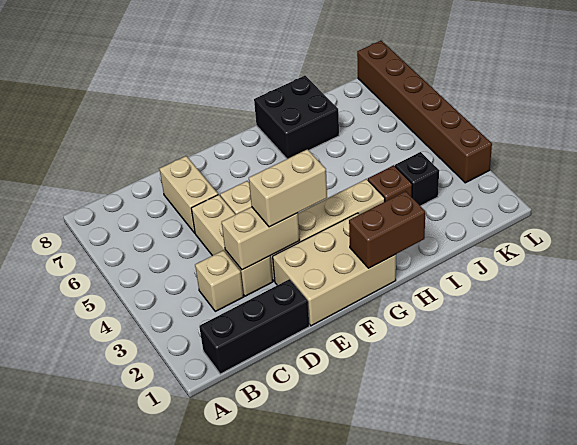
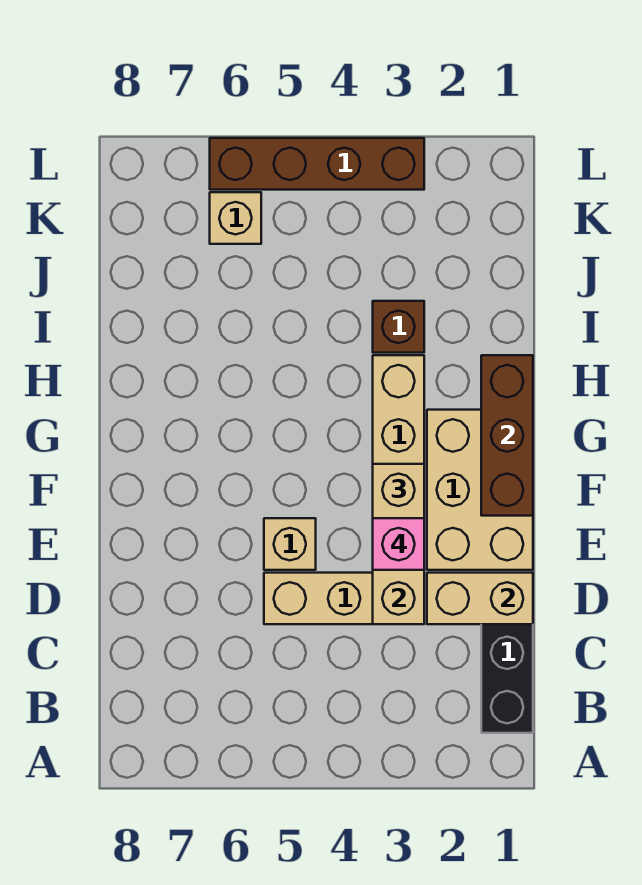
tan 1x1 brick [195,250,243,311] -> tan 1x1 brick moved to [210,192,261,244]
tan 1x2 brick [160,156,218,233] -> tan 1x2 brick moved to [427,573,533,624]
none -> pink 1x1 brick [373,518,424,570]
brown 1x2 brick [349,191,425,268] -> brown 1x3 brick [481,355,533,516]
black 2x2 brick [254,76,339,159] -> none
black 1x1 brick [395,152,439,206] -> none
brown 1x6 brick [357,41,492,183] -> brown 1x4 brick [210,138,424,190]

